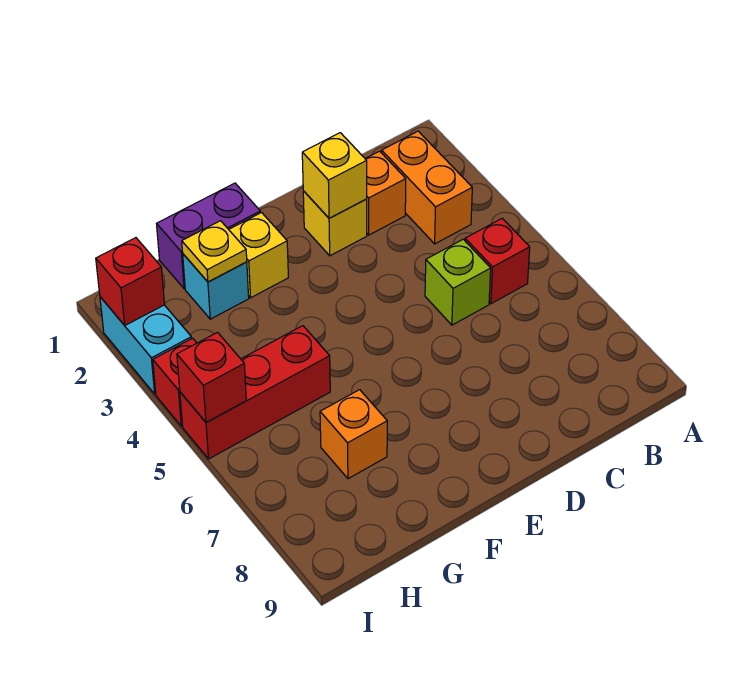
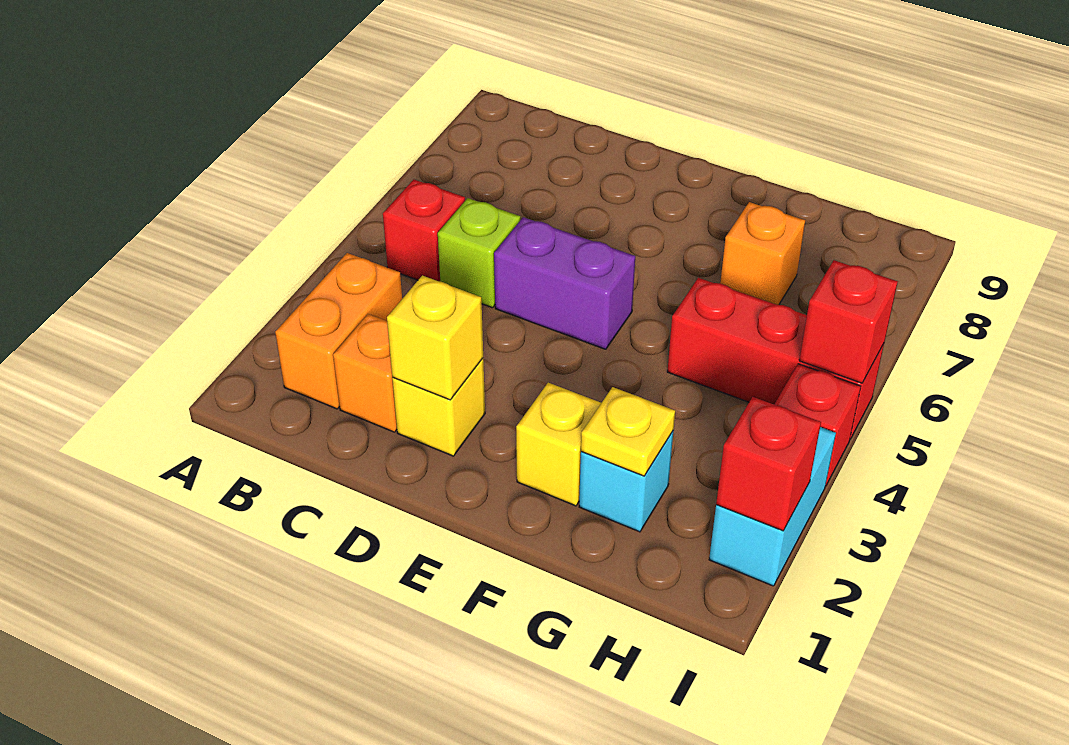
purple 1x2 brick [157,183,260,289] -> purple 1x2 brick moved to [494,217,635,349]

